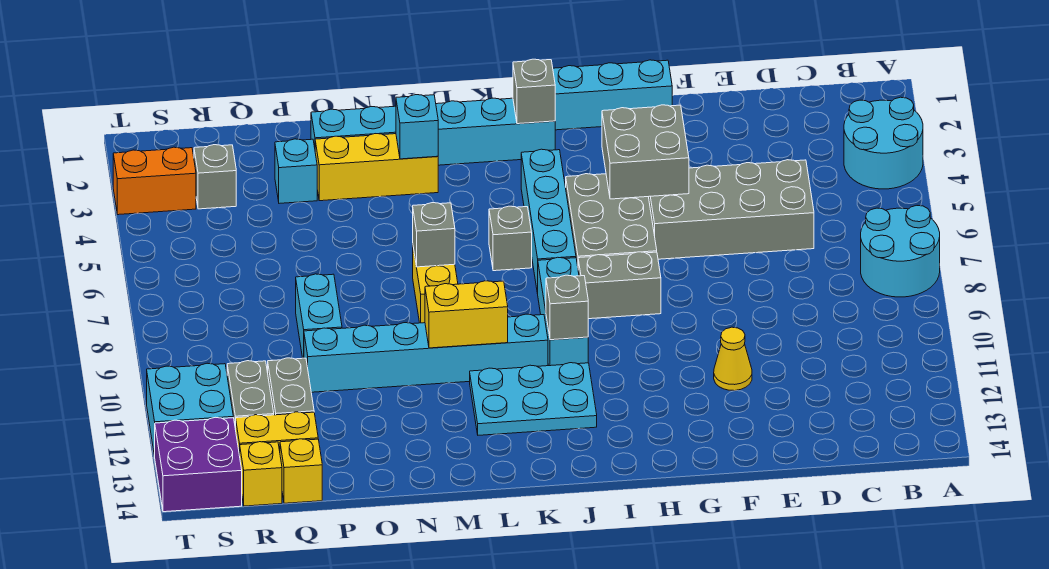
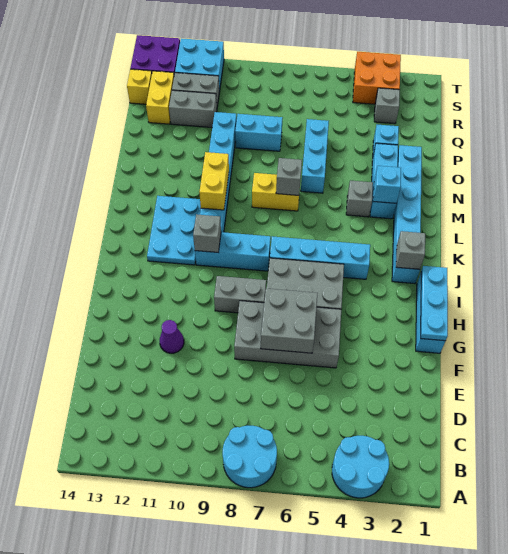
grey 2x4 brick [649,160,814,259] -> grey 2x4 brick turned to [234,301,341,368]
yellow 1x1 cone [714,327,752,391] -> purple 1x1 cone [160,320,184,353]
none -> cyan 1x3 plate [421,266,448,341]
grey 2x2 brick [602,105,689,199] -> grey 2x2 brick moved to [261,289,317,353]
grey 1x2 brick [578,252,661,319] -> grey 1x2 brick turned to [214,276,266,313]
grey 1x1 brick [489,206,532,271] -> grey 1x1 brick moved to [346,181,373,217]
yellow 1x3 brick [315,134,438,201] -> cyan 1x3 brick [370,143,398,219]
none -> cyan 1x3 brick [301,119,329,193]
yellow 1x1 brick [280,439,322,503] -> none
orange 1x2 brick [113,147,196,215] -> orange 2x2 brick [353,52,401,104]

